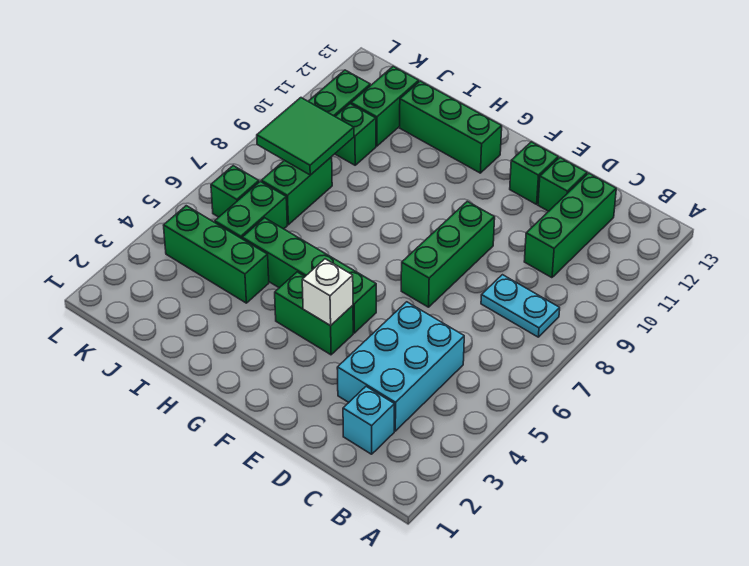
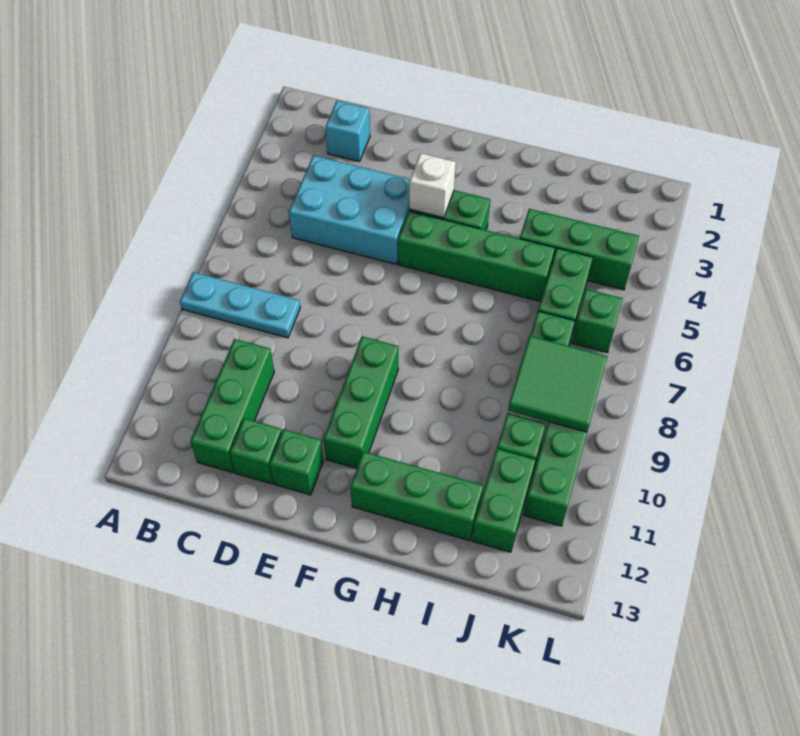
cyan 1x2 plate [481,275,560,337] -> cyan 1x3 plate [180,272,300,338]
cyan 2x3 brick [337,302,464,431] -> cyan 2x3 brick turned to [289,155,410,264]
green 1x3 brick [401,201,495,307] -> green 1x3 brick moved to [324,336,398,468]

